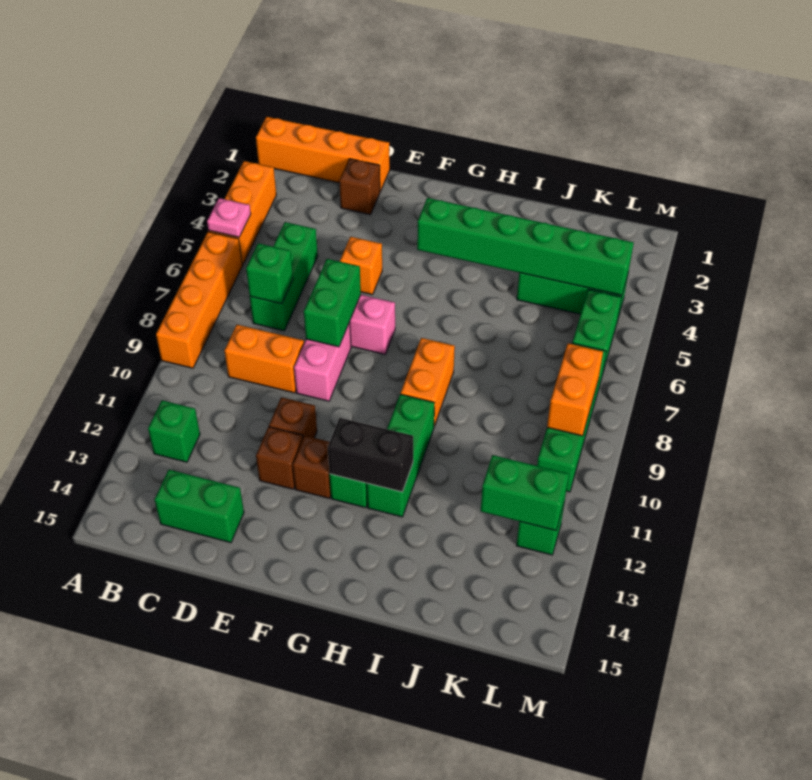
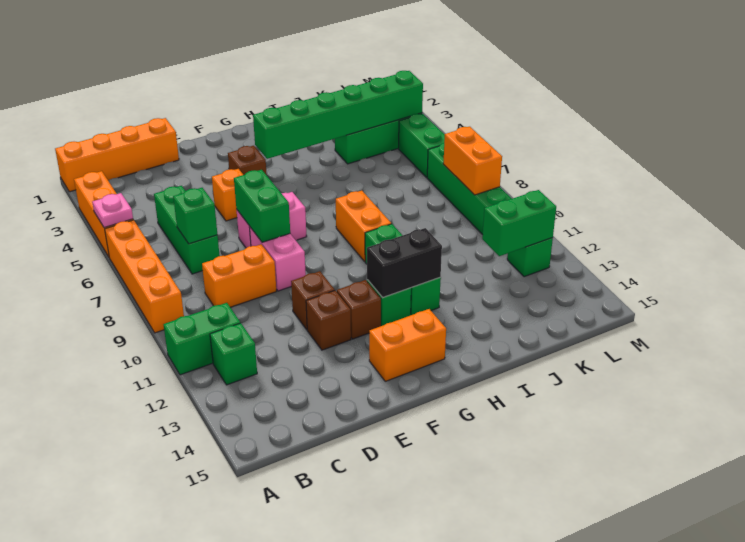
green 1x2 brick [155,470,244,543] -> green 1x2 brick moved to [163,303,240,375]
brown 1x1 brick [339,159,380,215] -> brown 1x1 brick moved to [228,146,267,175]
none -> orange 1x2 brick [369,309,446,381]

